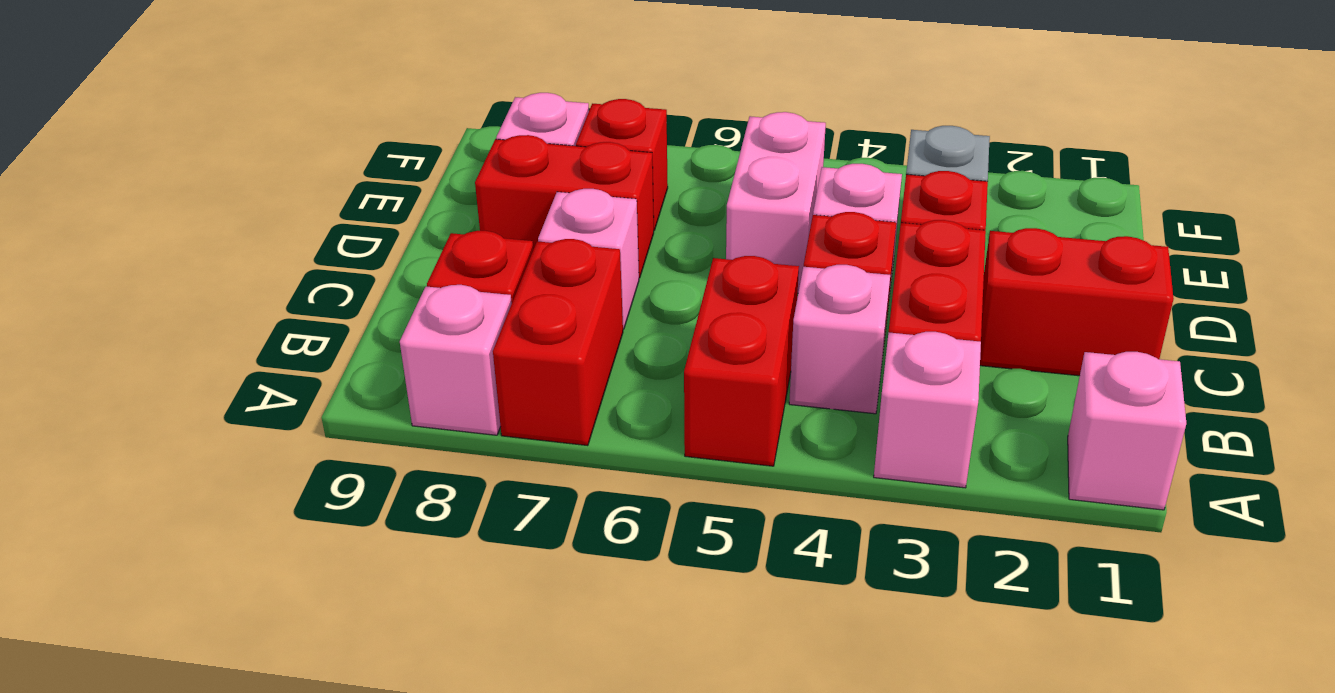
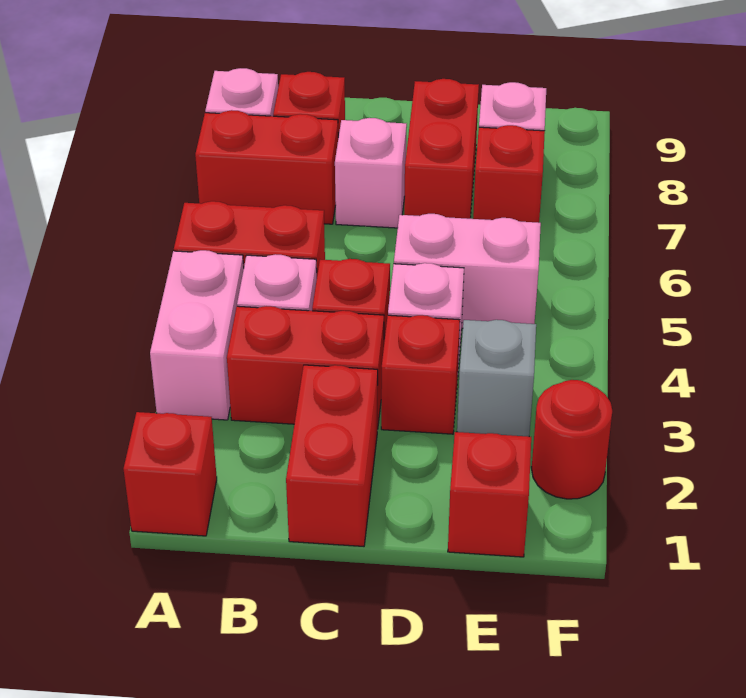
pink 1x1 brick [1068,352,1186,510] -> red 1x1 brick [123,412,217,536]
pink 1x1 brick [874,332,981,488] -> pink 1x2 brick [150,250,244,420]
none -> red 1x1 brick [448,432,531,557]
none -> red 1x1 round brick [532,380,612,499]

